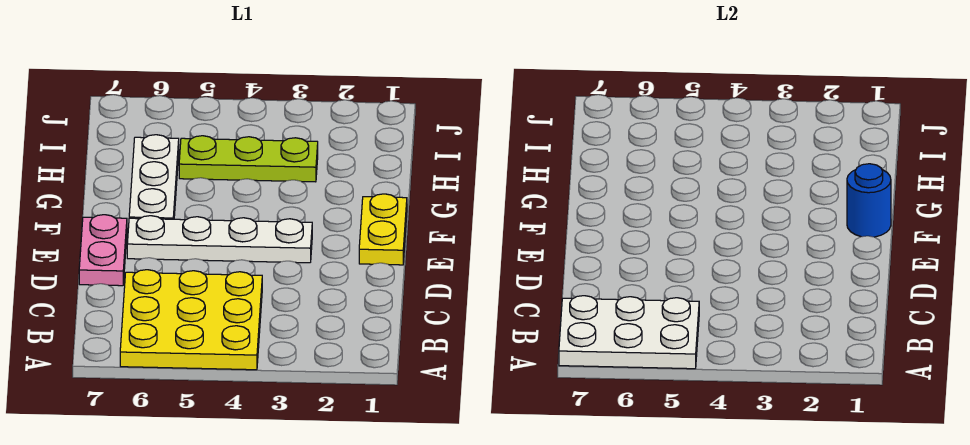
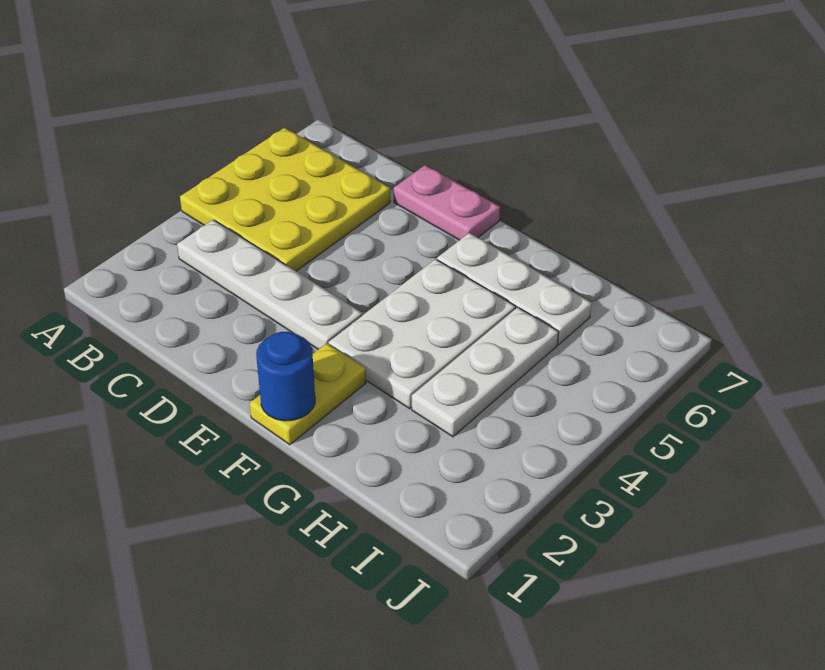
white 2x3 plate [559,296,699,369] -> white 2x3 plate moved to [329,259,516,409]
yellow 1x2 plate [359,194,407,265] -> yellow 1x2 plate turned to [250,343,366,445]
white 1x4 plate [127,216,312,263] -> white 1x4 plate turned to [177,220,362,349]
lime 1x3 plate [179,136,318,182] -> white 1x3 plate [412,307,559,437]

